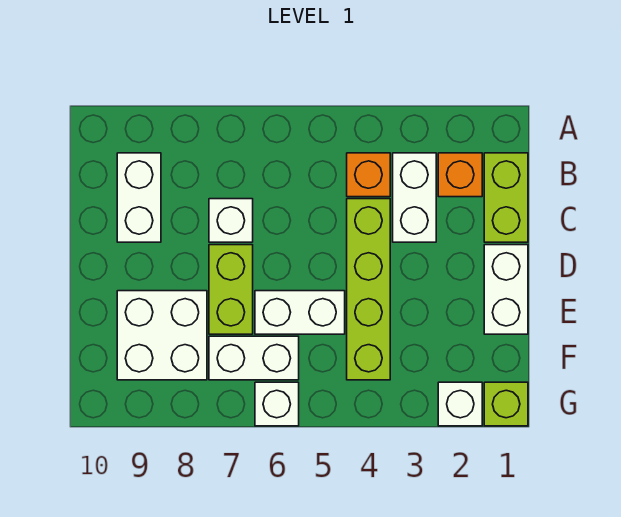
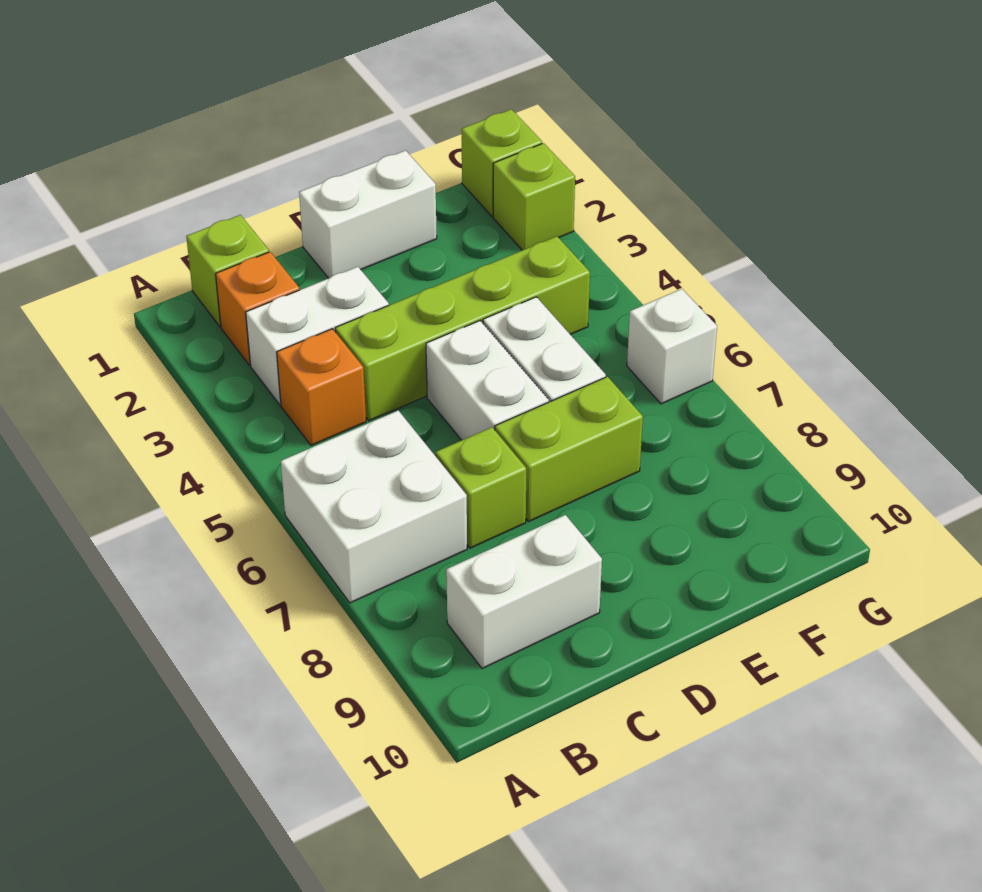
lime 1x2 brick [484,153,528,242] -> lime 1x1 brick [186,215,269,327]
white 1x1 brick [209,199,253,242] -> lime 1x1 brick [436,427,526,548]
white 2x2 brick [117,291,207,380] -> white 2x2 brick moved to [281,411,467,603]
white 1x2 brick [209,336,299,380] -> white 1x2 brick moved to [426,321,549,440]
white 1x1 brick [438,382,482,426] -> lime 1x1 brick [493,143,575,250]

